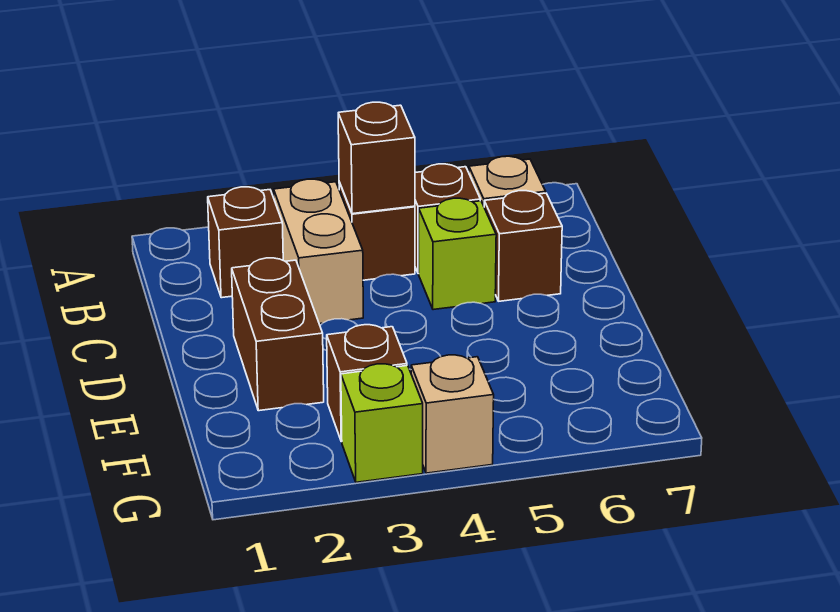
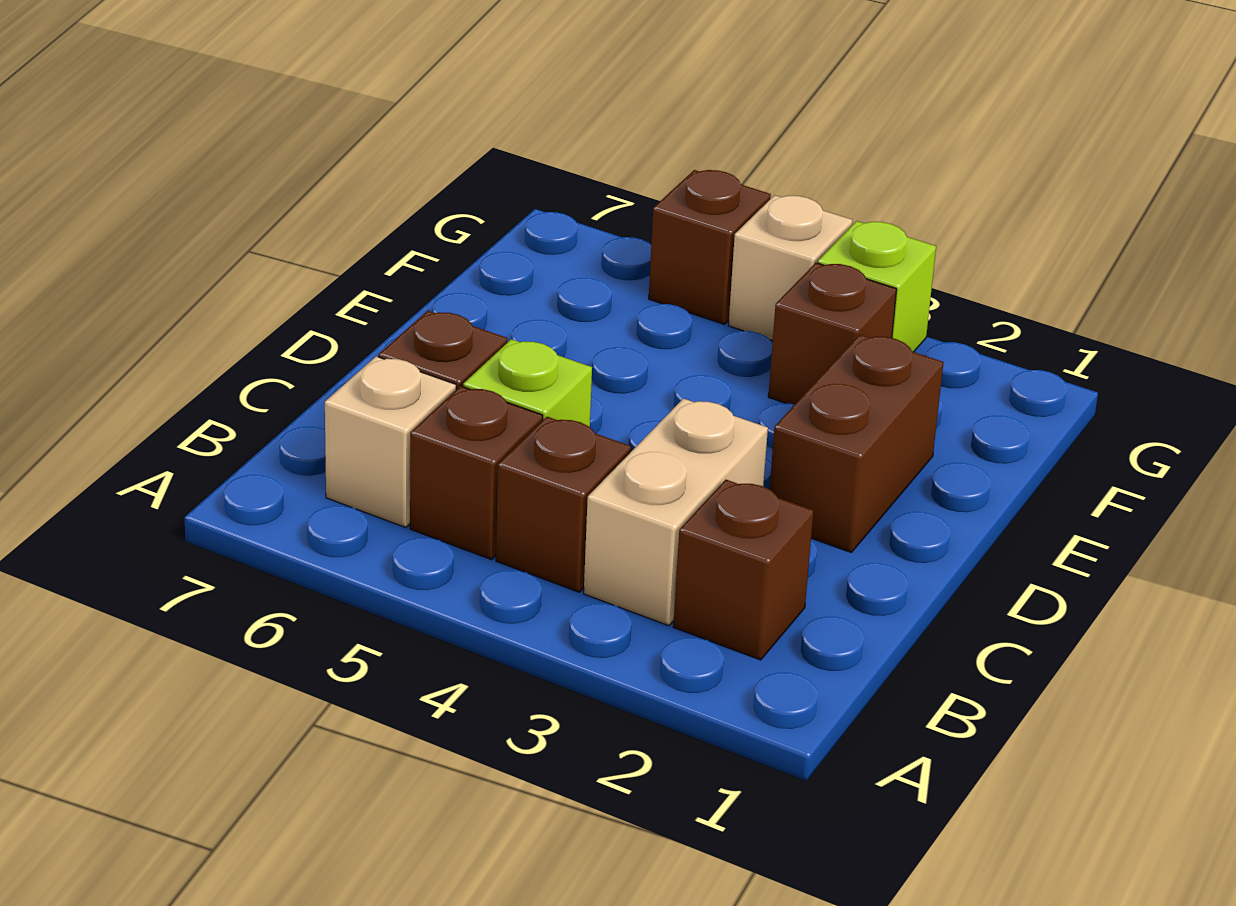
brown 1x1 brick [338,102,415,214] -> brown 1x1 brick moved to [649,170,771,324]

